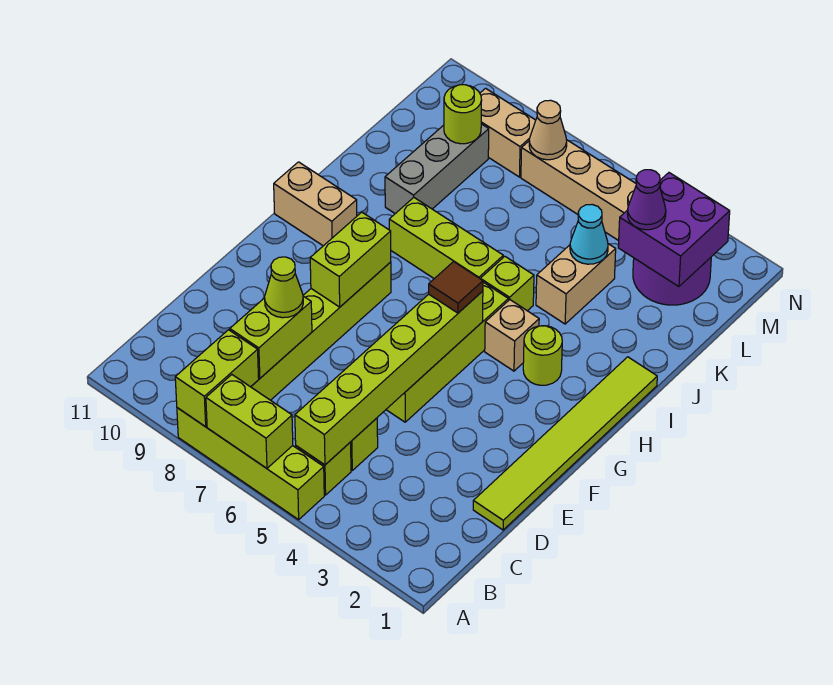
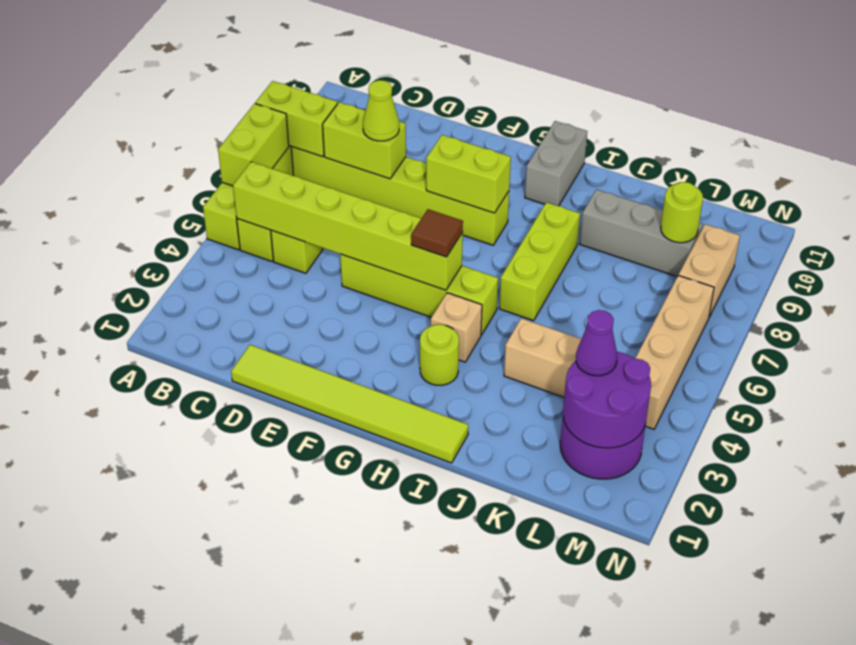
tan 1x2 brick [274,162,357,246] -> grey 1x2 brick [525,121,587,206]
lime 1x1 brick [480,256,534,311] -> none
cyan 1x1 cone [570,205,608,264] -> none
purple 2x2 brick [618,173,730,286] -> purple 2x2 round brick [563,352,651,448]
tan 1x1 cone [529,100,567,160] -> none

